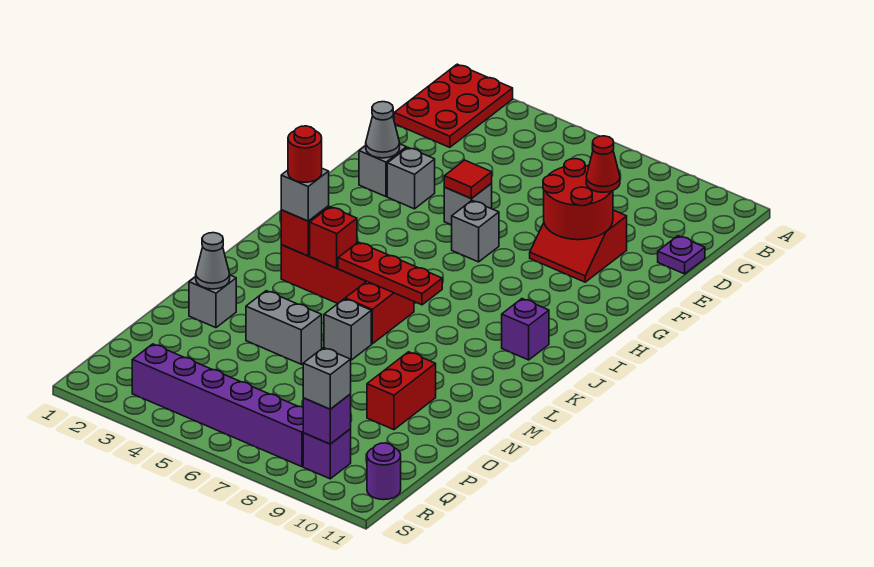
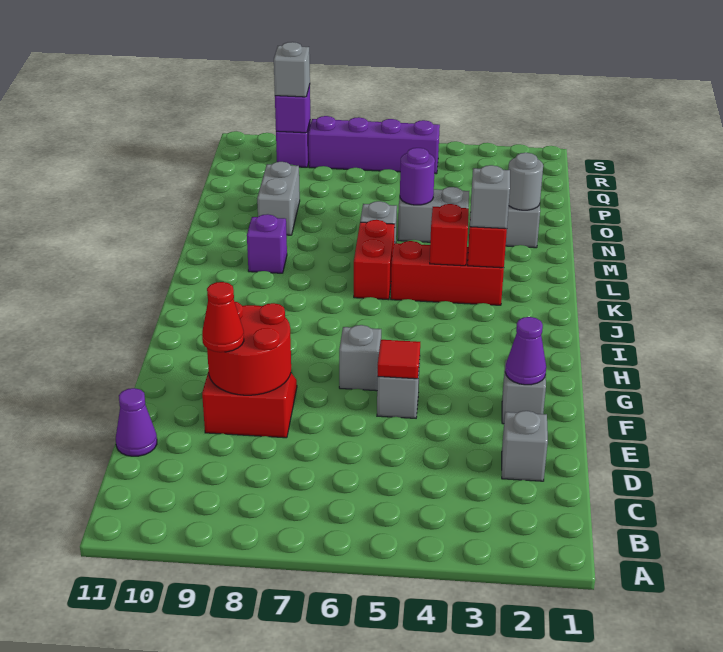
red 2x3 plate [394,64,513,147] -> none
purple 1x1 plate [658,236,705,274] -> purple 1x1 cone [116,388,157,456]
grey 1x1 cone [366,102,400,158] -> purple 1x1 cone [505,317,546,385]
grey 1x1 brick [387,147,435,209] -> grey 1x1 brick moved to [502,411,548,481]
purple 1x1 brick [502,299,549,360] -> purple 1x1 brick moved to [247,214,287,273]
red 1x1 round brick [288,126,322,182] -> none
red 1x3 plate [338,242,442,305] -> none
grey 1x1 cone [196,233,230,289] -> grey 1x1 round brick [508,153,543,210]
red 1x2 brick [367,352,436,430] -> grey 1x2 brick [257,162,300,235]
purple 1x6 brick [132,344,303,467] -> purple 1x4 brick [309,116,440,174]
purple 1x1 round brick [367,443,401,500] -> purple 1x1 round brick moved to [400,148,435,205]

